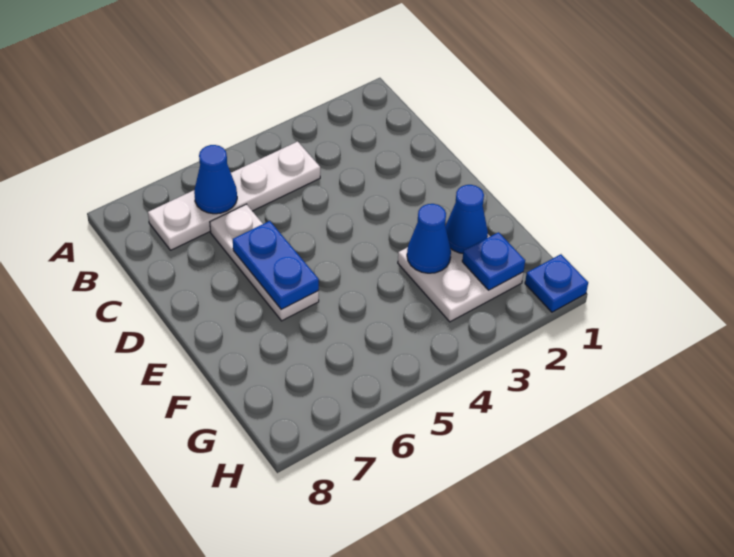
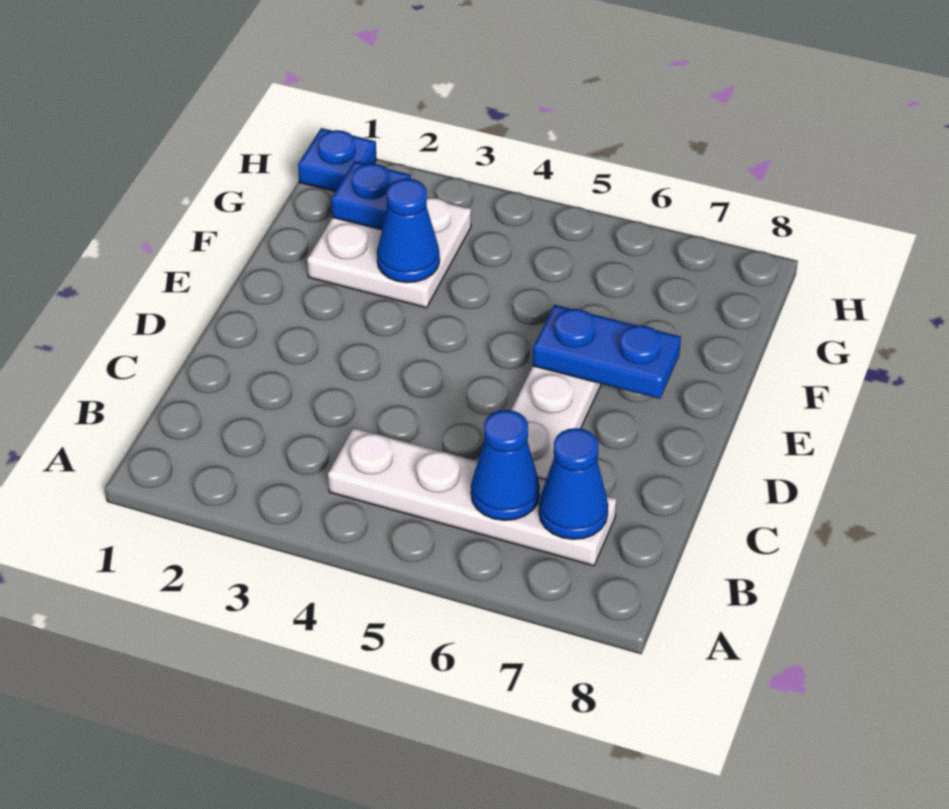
blue 1x2 plate [233,221,319,309] -> blue 1x2 plate turned to [533,305,681,399]
blue 1x1 cone [446,185,488,253] -> blue 1x1 cone moved to [539,428,608,539]

